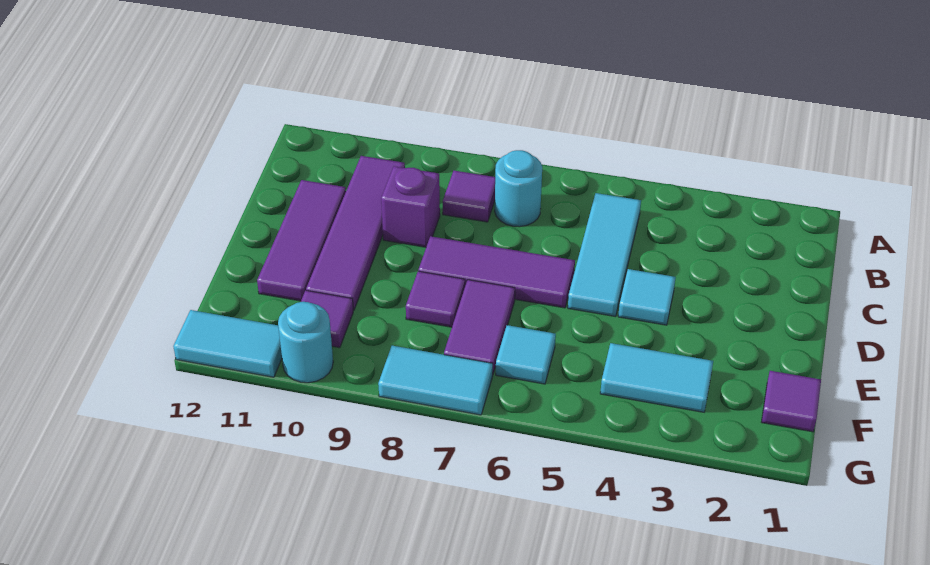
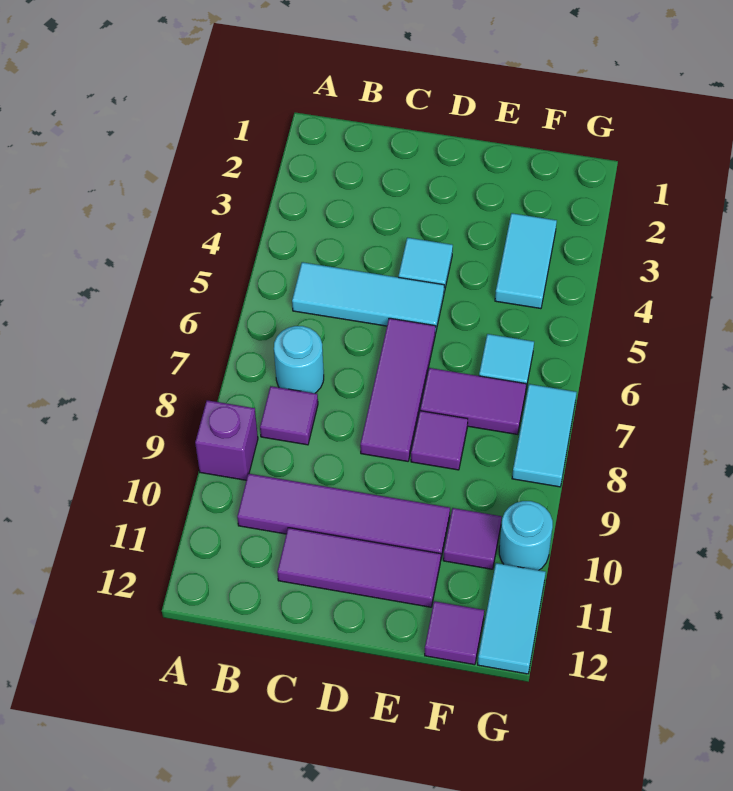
purple 1x1 brick [381,166,440,247] -> purple 1x1 brick moved to [195,400,258,480]
purple 1x1 tile [762,371,821,432] -> purple 1x1 tile moved to [425,601,484,665]

